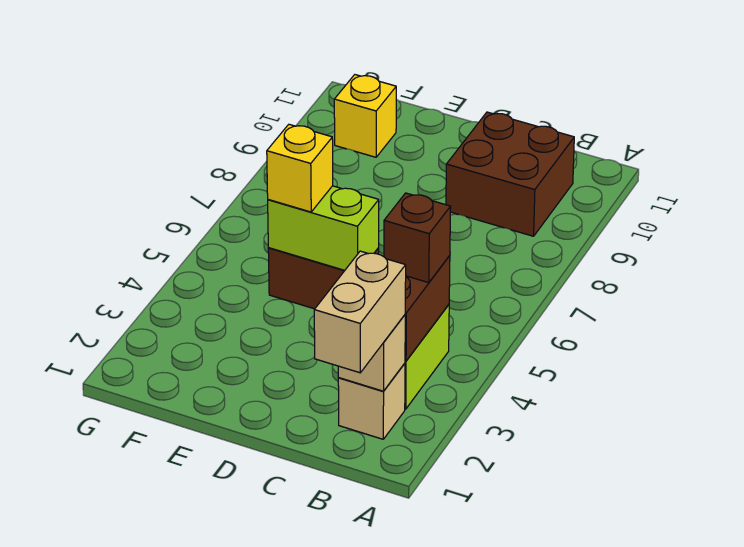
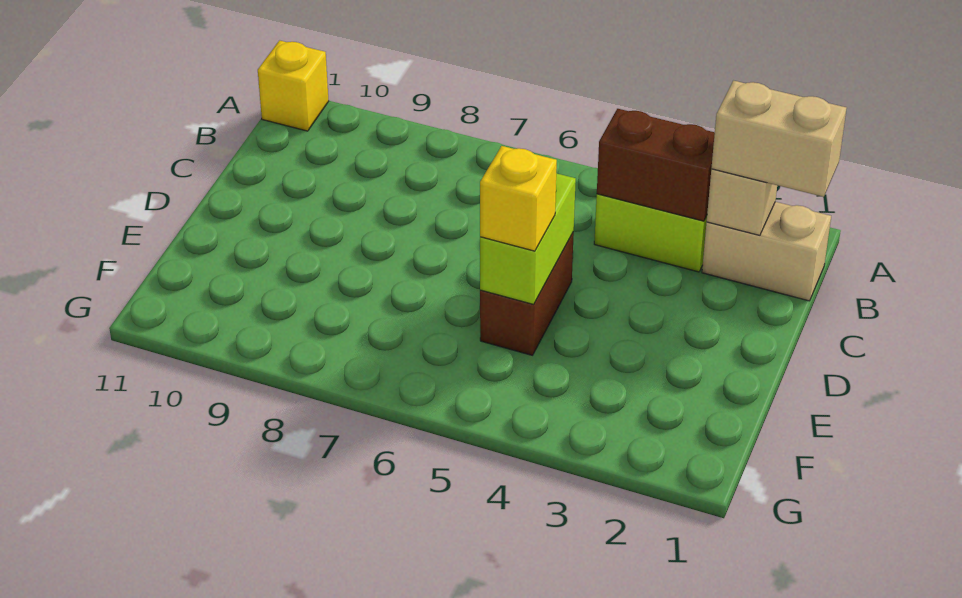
tan 1x1 brick [338,363,405,439] -> tan 1x2 brick [702,202,831,301]
brown 1x1 brick [384,193,451,283] -> none
brown 2x2 brick [446,112,574,236] -> none
yellow 1x1 brick [334,75,396,157] -> yellow 1x1 brick moved to [258,40,329,131]

